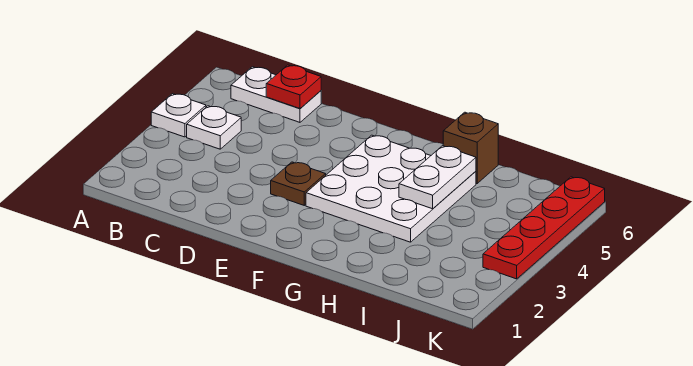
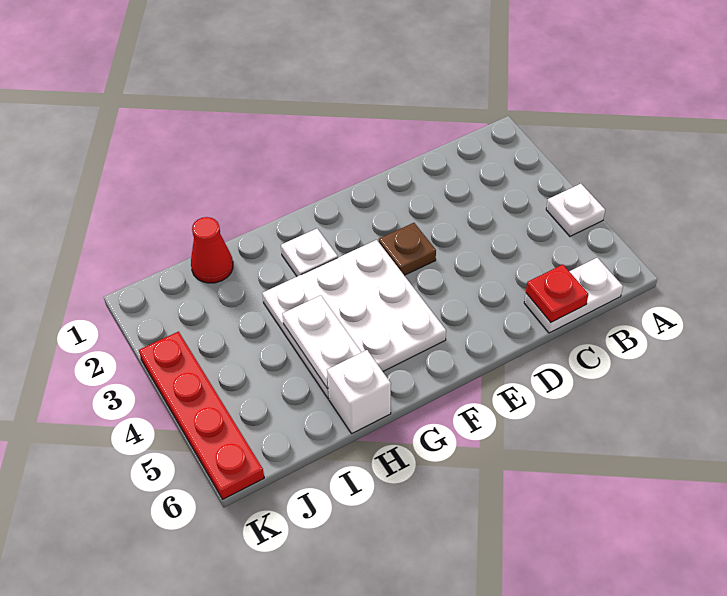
white 1x1 plate [187,106,241,149] -> white 1x1 plate moved to [281,229,338,276]
brown 1x1 brick [443,112,498,184] -> white 1x1 brick [327,350,391,433]
none -> red 1x1 cone [191,217,233,283]

